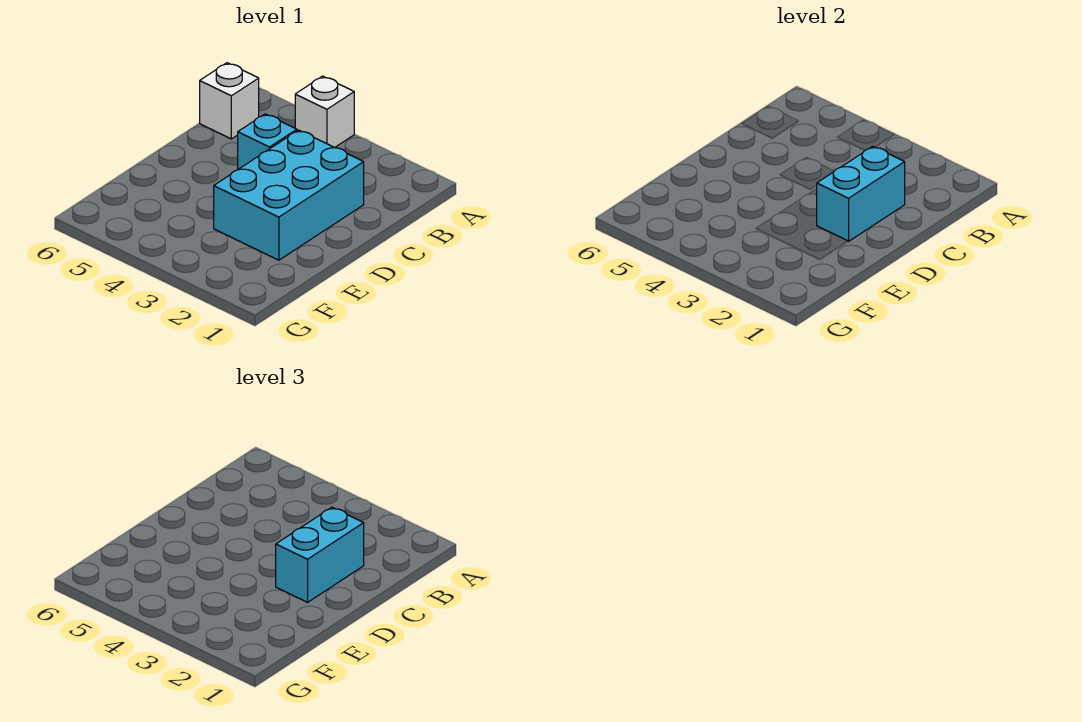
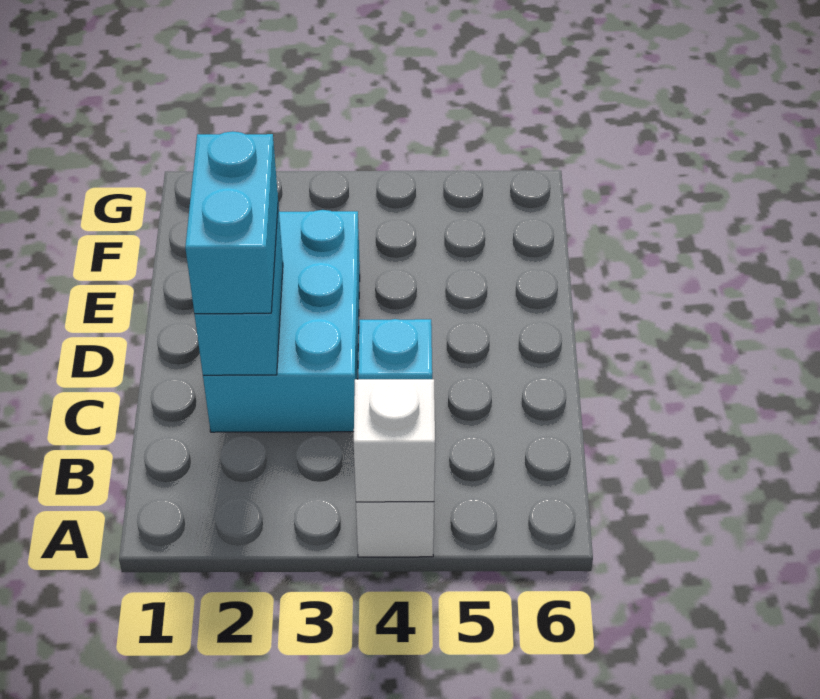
white 1x1 brick [200,63,259,139] -> white 1x1 brick moved to [354,379,435,502]

